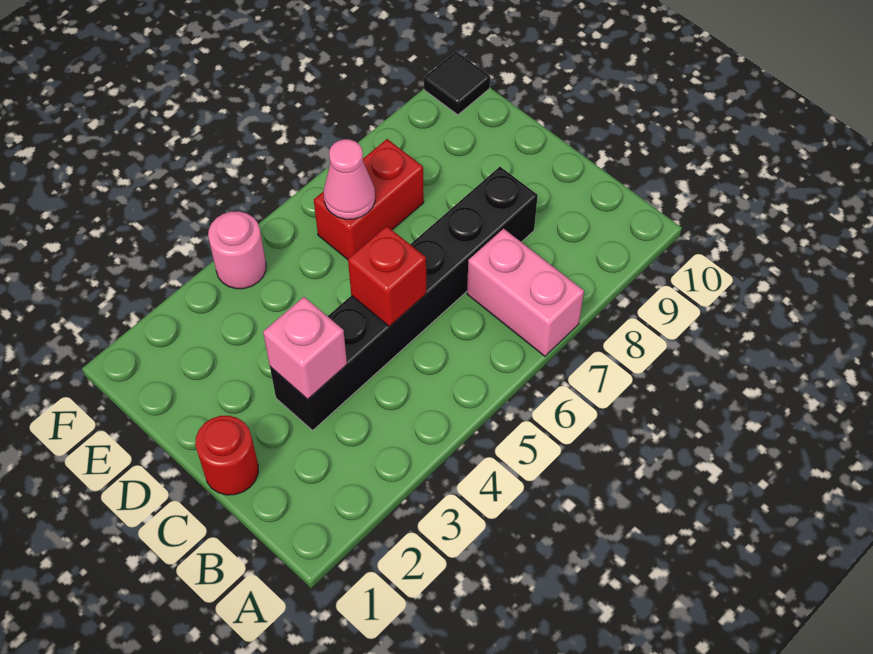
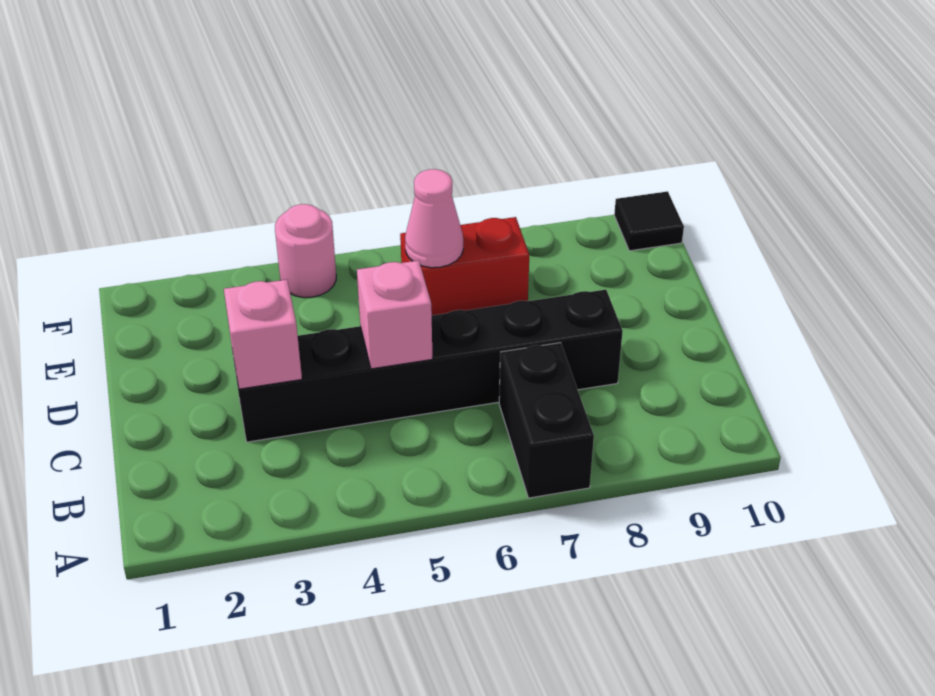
pink 1x2 brick [467,229,584,356] -> black 1x2 brick [499,343,594,498]
red 1x1 round brick [195,416,258,495] -> none
red 1x1 brick [348,226,426,327] -> pink 1x1 brick [357,260,433,369]

